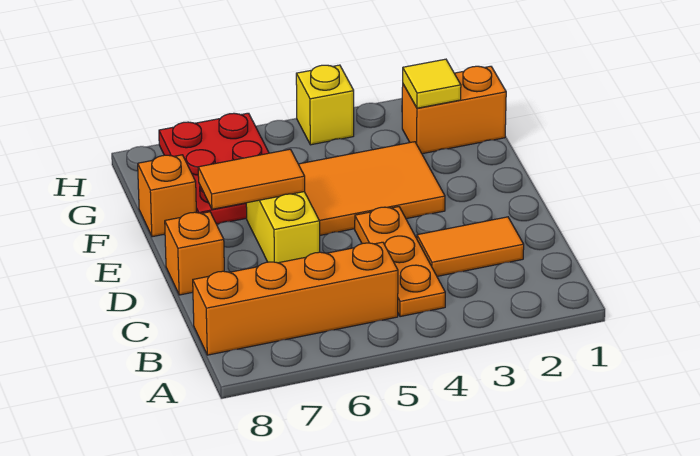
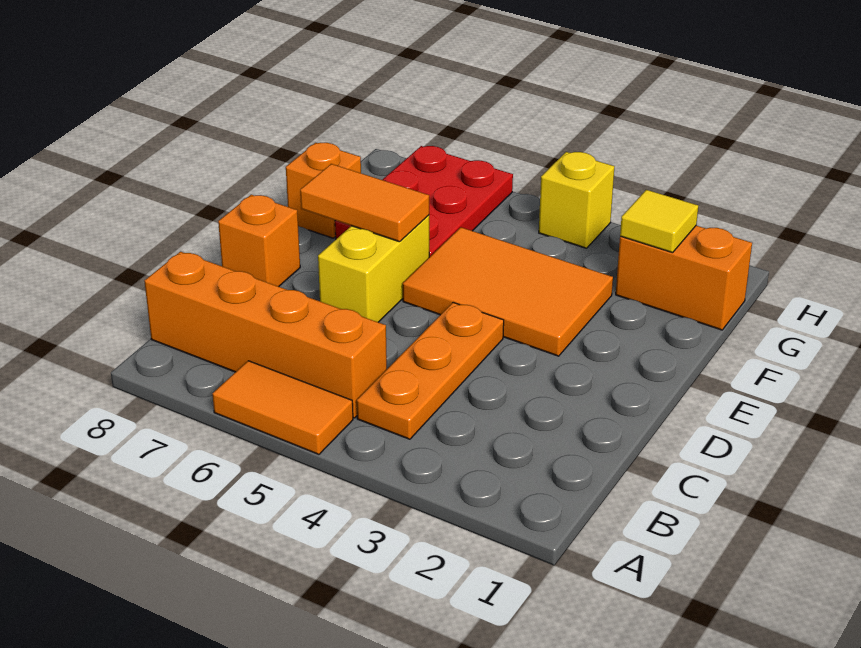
orange 1x2 tile [417,217,524,276] -> orange 1x2 tile moved to [212,361,353,454]

